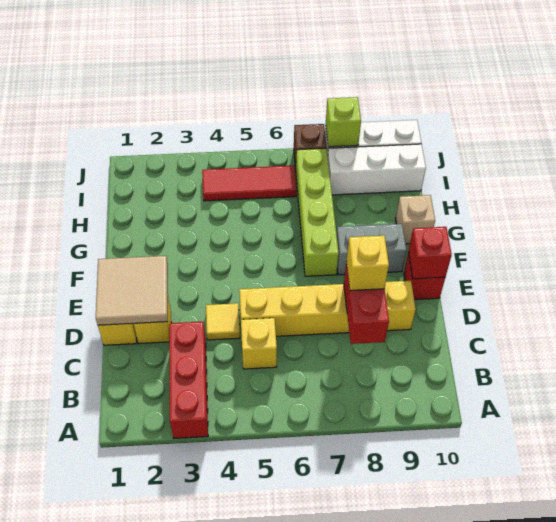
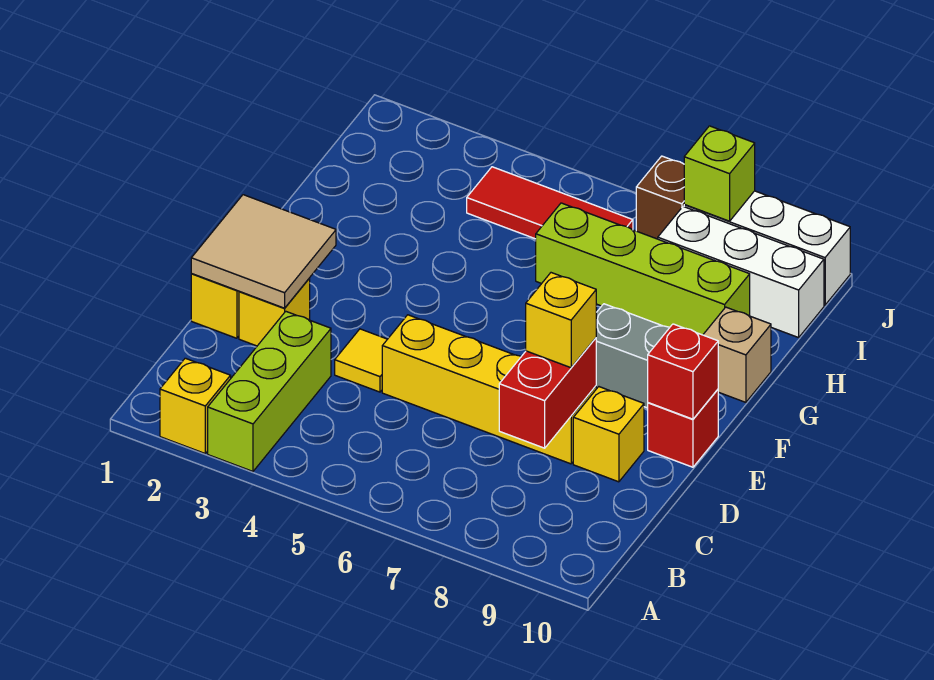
red 1x3 brick [169,322,208,438] -> lime 1x3 brick [208,311,331,471]
yellow 1x1 brick [241,318,277,369] -> yellow 1x1 brick moved to [160,358,231,453]
lime 1x4 brick [296,148,339,276] -> lime 1x4 brick turned to [536,203,750,335]

